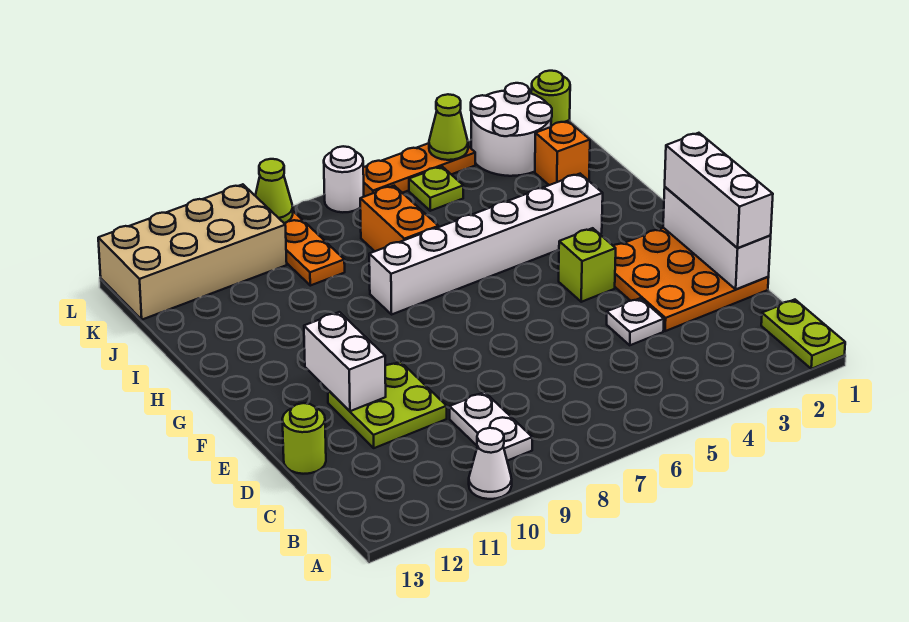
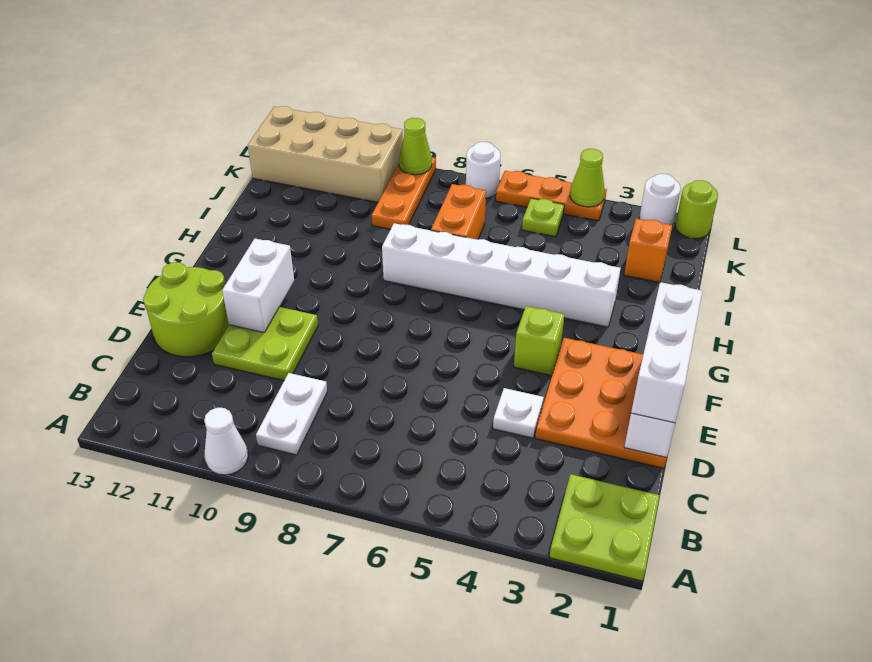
lime 1x2 plate [761,300,845,369] -> lime 2x2 plate [550,474,660,581]
lime 1x1 round brick [282,403,326,474] -> lime 2x2 round brick [143,262,229,357]
white 2x2 round brick [471,83,552,176] -> white 1x1 round brick [639,174,681,226]

